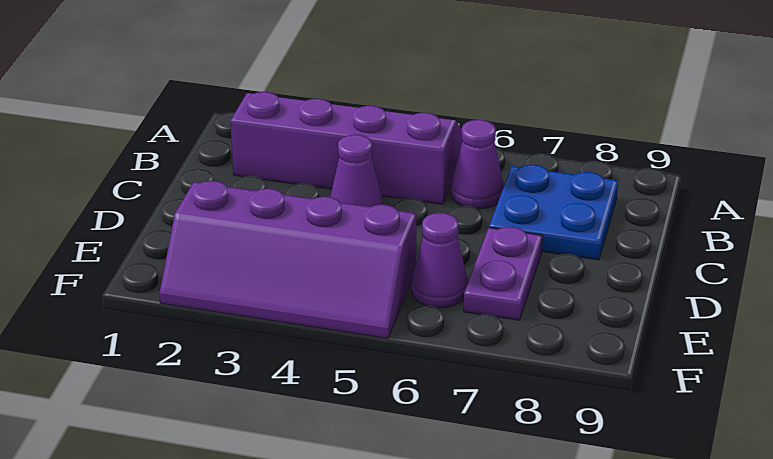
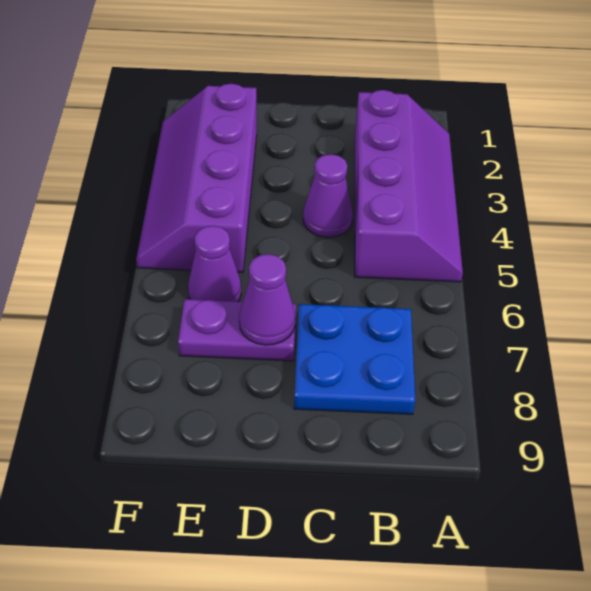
purple 1x1 cone [451,120,504,209] -> purple 1x1 cone moved to [239,254,295,345]

